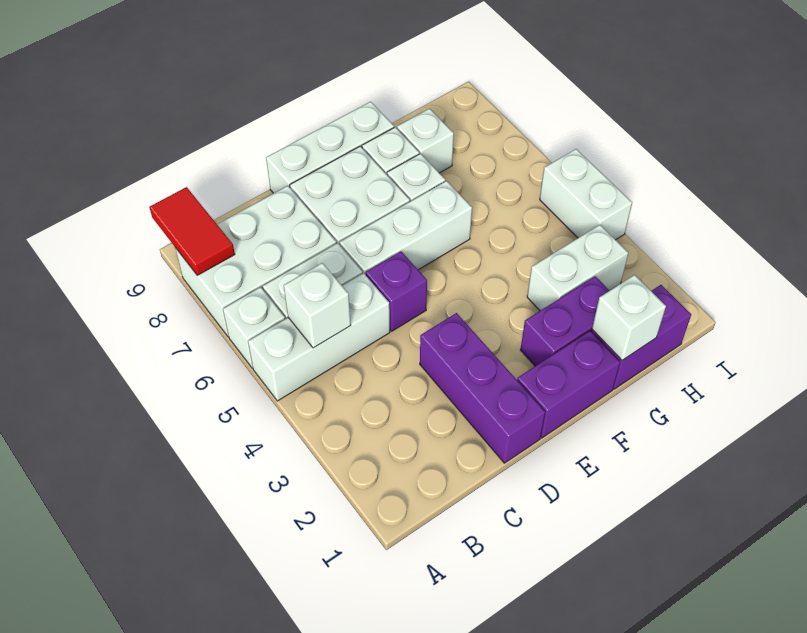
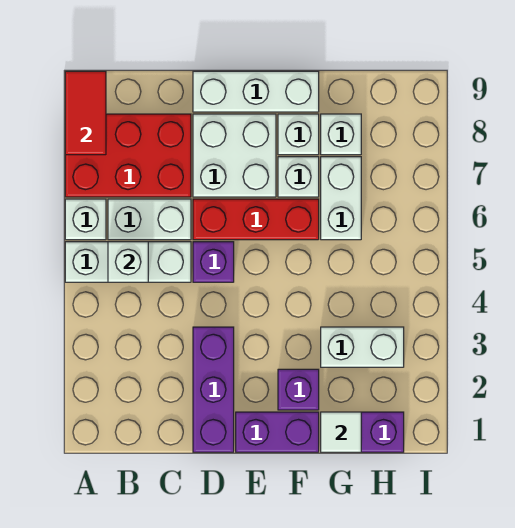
white 2x3 brick [175,186,337,337] -> red 2x3 brick [65,114,191,197]
white 1x3 brick [340,181,472,275] -> red 1x3 brick [193,199,319,240]
purple 1x2 brick [521,276,609,366] -> purple 1x1 brick [278,369,319,410]
white 1x1 brick [592,275,666,360] -> white 1x1 tile [321,412,361,452]
white 1x2 brick [540,149,632,240] -> white 1x2 brick moved to [321,157,361,240]

